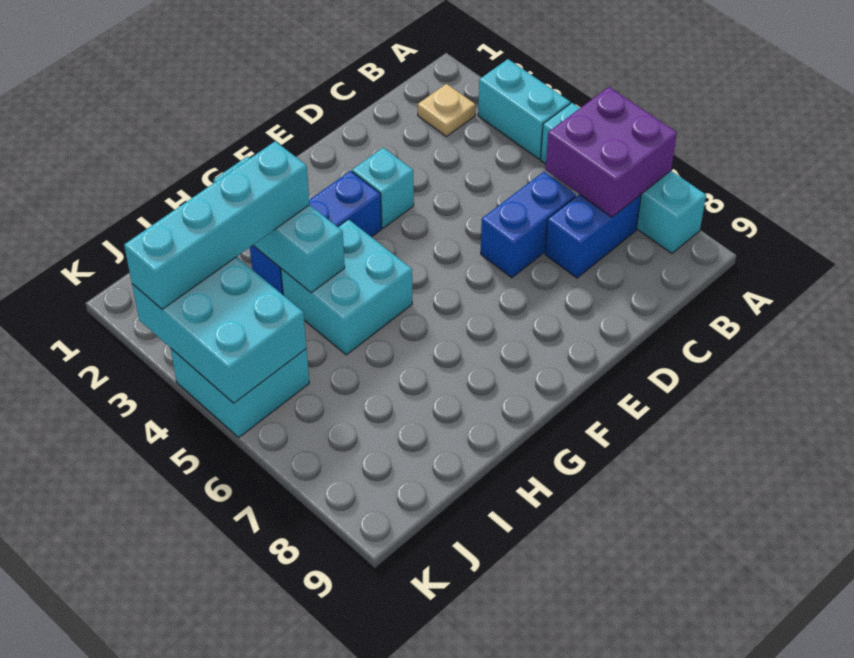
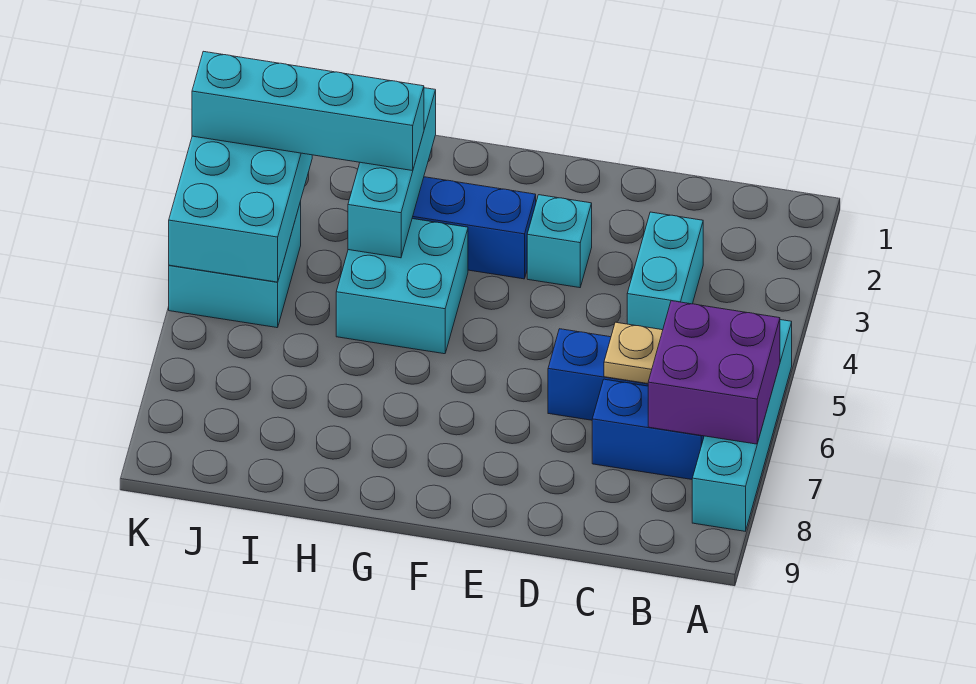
cyan 1x2 brick [478,59,570,159] -> cyan 1x2 brick moved to [627,212,703,330]
tan 1x1 plate [418,84,476,136] -> tan 1x1 plate moved to [604,322,663,384]

